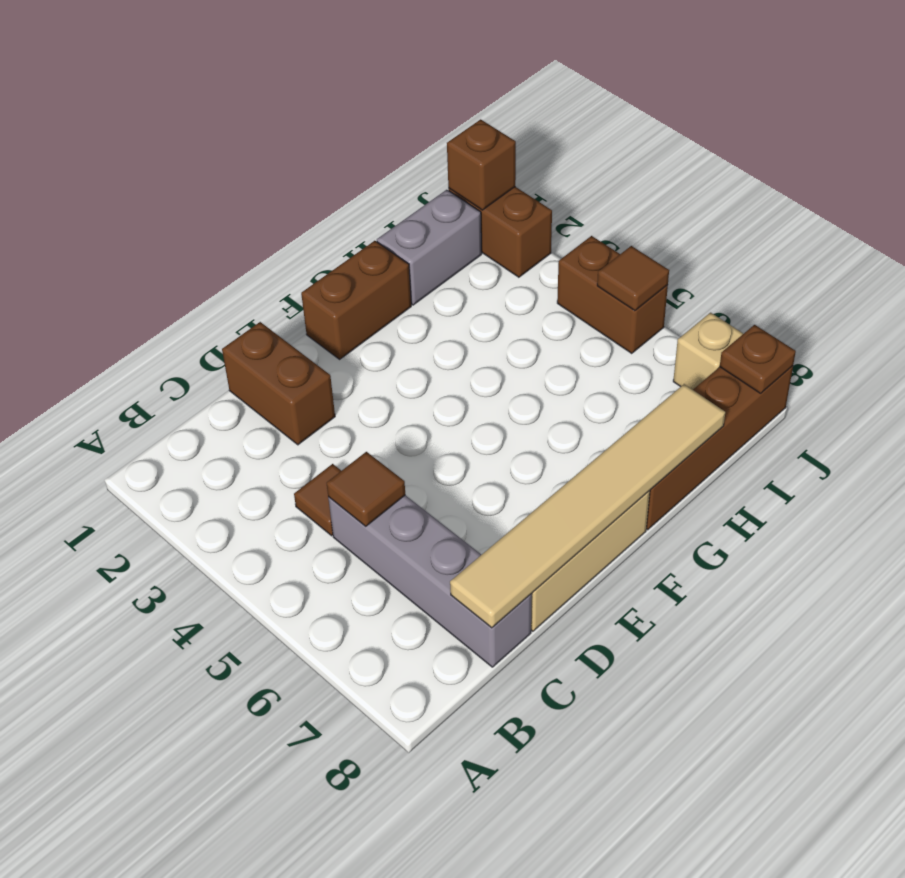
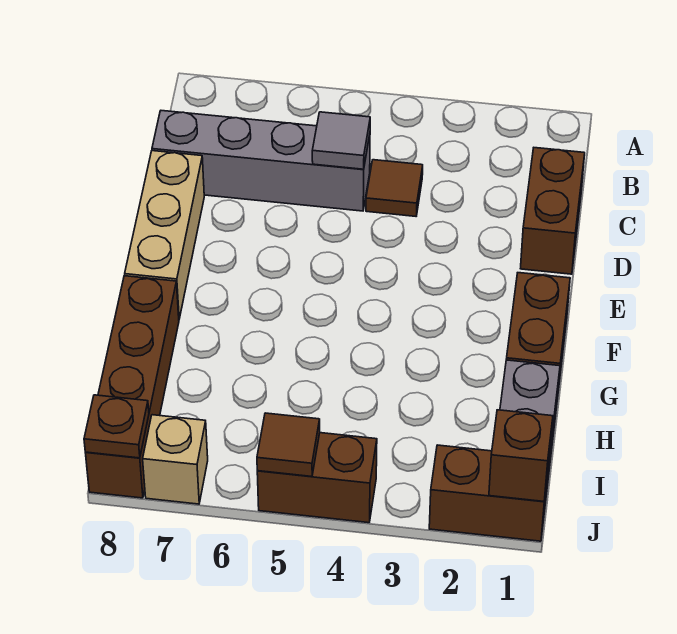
brown 1x1 tile [327,452,405,526] -> grey 1x1 tile [312,112,370,169]
tan 1x6 tile [450,384,725,628] -> none
brown 1x2 brick [222,322,335,445] -> brown 1x2 brick turned to [520,148,585,274]

